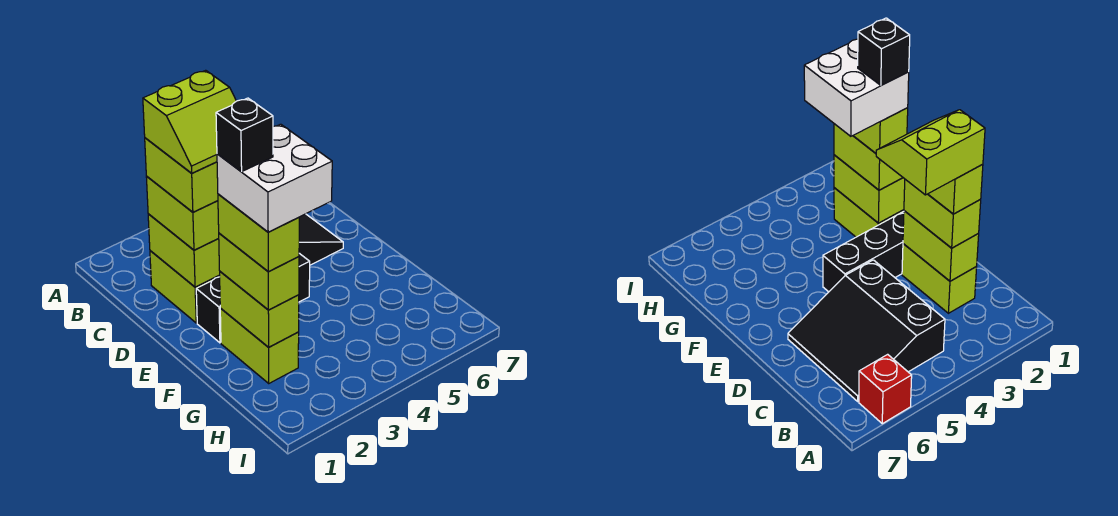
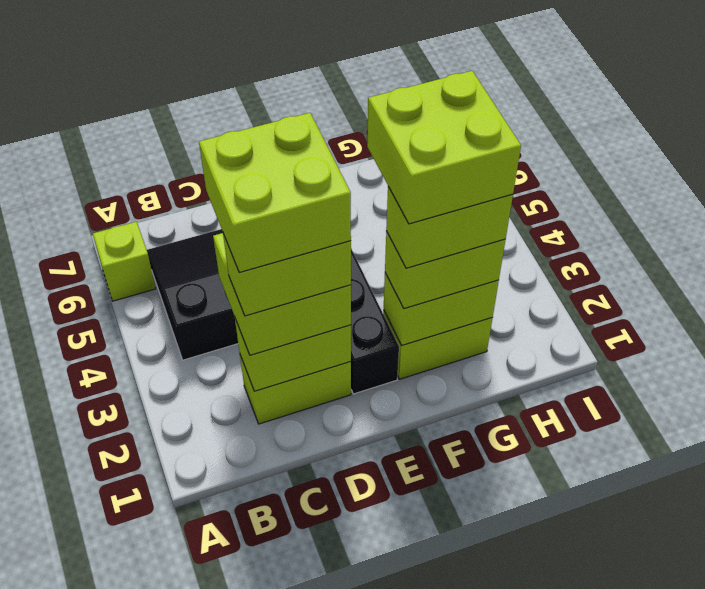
red 1x1 brick [859,354,912,424] -> lime 1x1 brick [93,222,156,301]
lime 1x2 brick [146,177,219,250] -> lime 2x2 brick [213,233,351,355]
lime 2x2 slope [143,70,236,173] -> lime 2x2 brick [199,113,351,272]
white 2x2 brick [217,124,332,232] -> lime 2x2 brick [367,71,521,224]
black 1x1 brick [216,98,273,172] -> none

